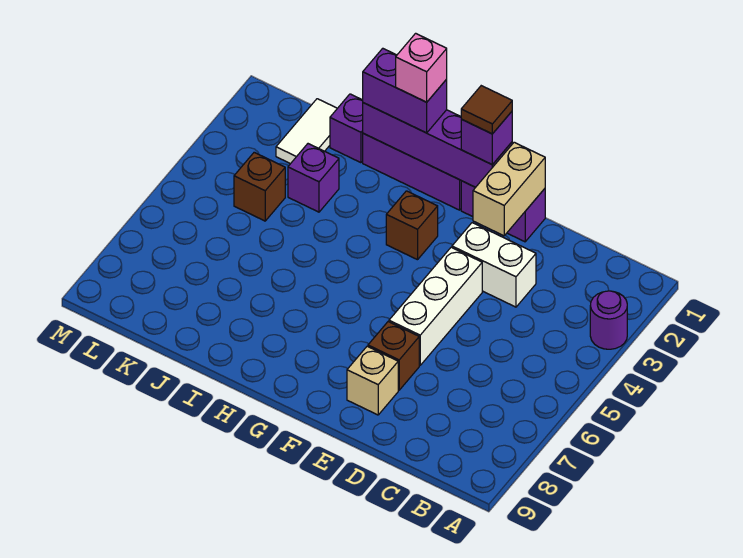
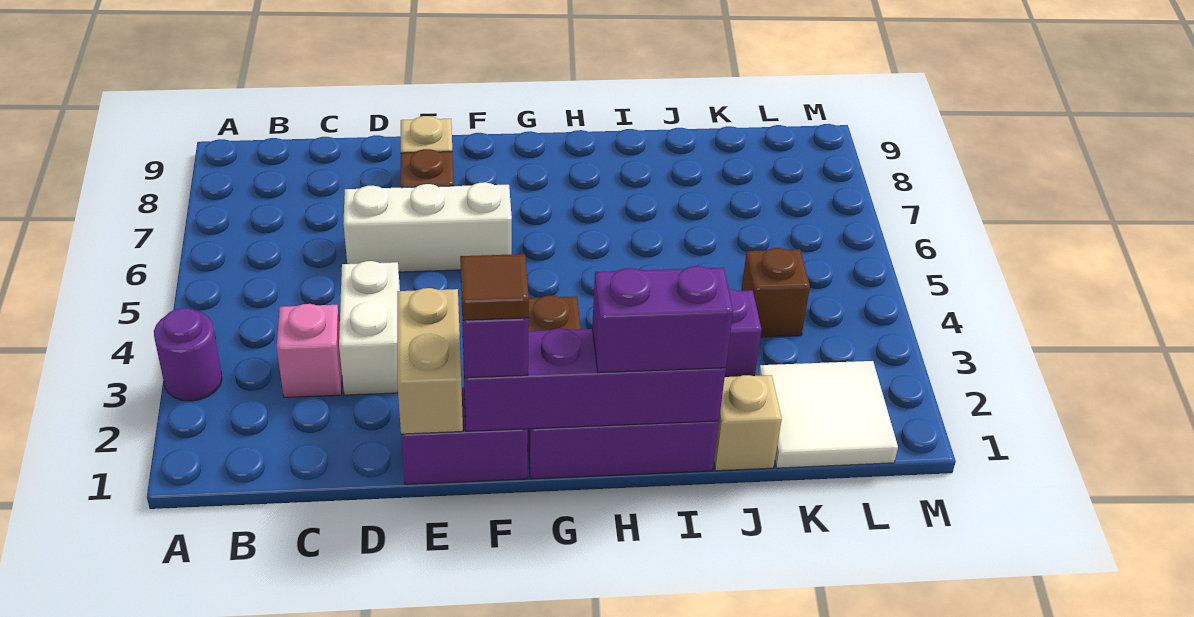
white 1x2 brick [452,223,536,307] -> white 1x2 brick turned to [339,261,400,395]
white 1x3 brick [389,247,482,365] -> white 1x3 brick turned to [343,182,512,272]
pink 1x1 brick [396,33,447,102] -> pink 1x1 brick moved to [277,304,342,397]
purple 1x1 brick [330,94,363,163] -> tan 1x1 brick [714,375,782,471]
white 1x2 tile [276,99,337,164] -> white 2x2 tile [758,361,898,468]

